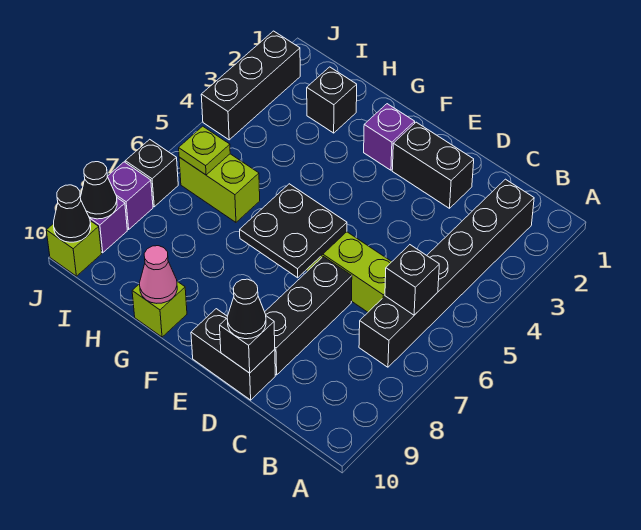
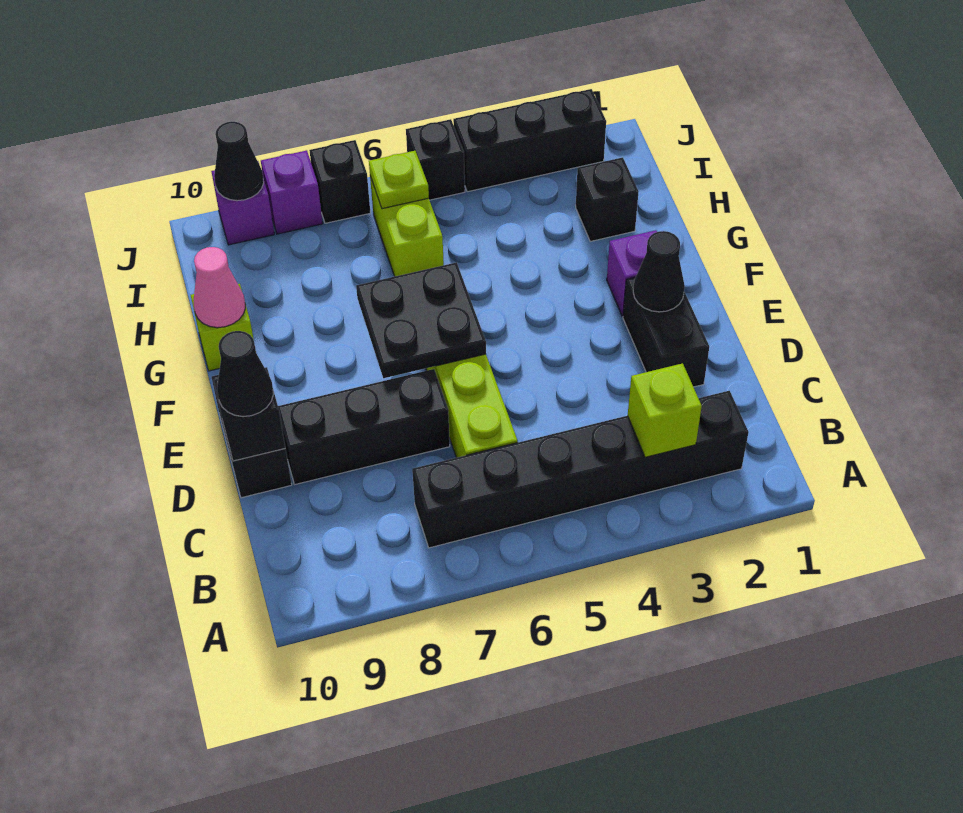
black 1x1 brick [385,245,439,315] -> black 1x1 brick moved to [406,119,465,200]
lime 1x1 brick [46,221,101,276] -> lime 1x1 brick moved to [628,363,702,457]
black 1x1 cone [54,185,91,242] -> black 1x1 cone moved to [633,231,685,312]

